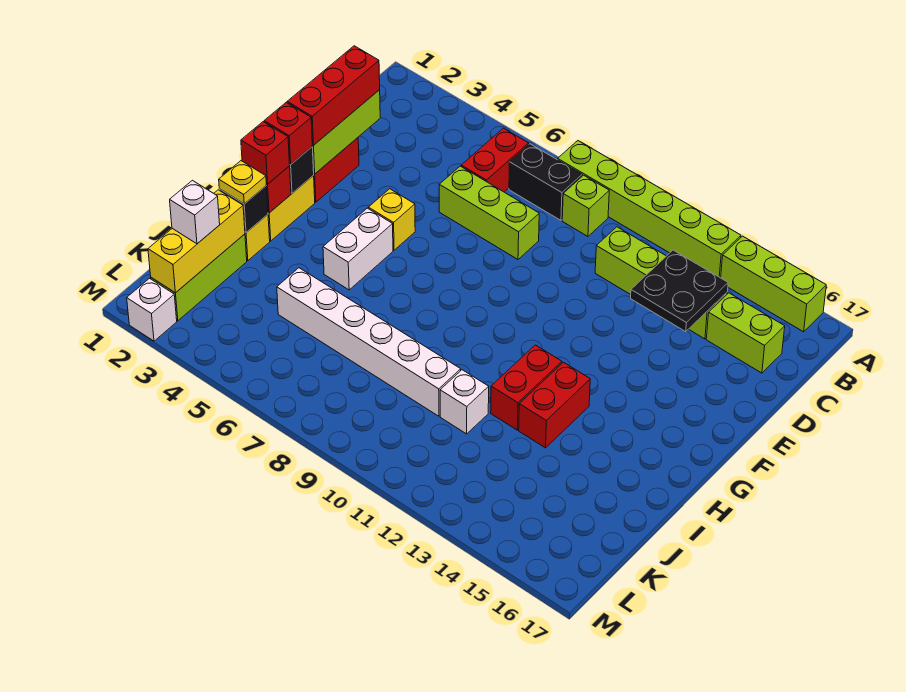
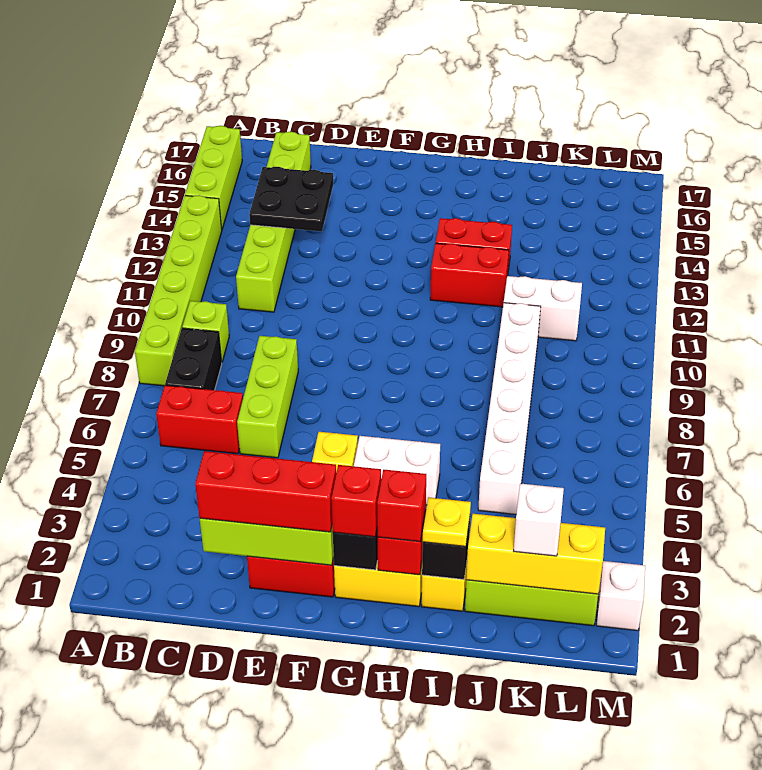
white 1x1 brick [440,370,489,434] -> white 1x2 brick [504,276,582,341]

